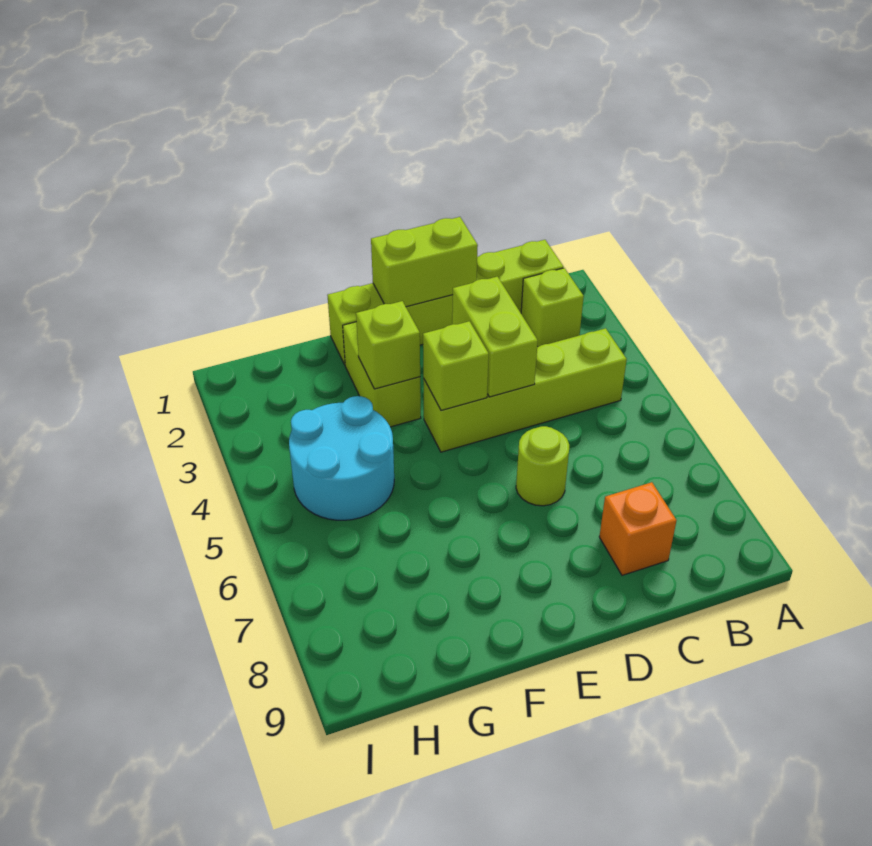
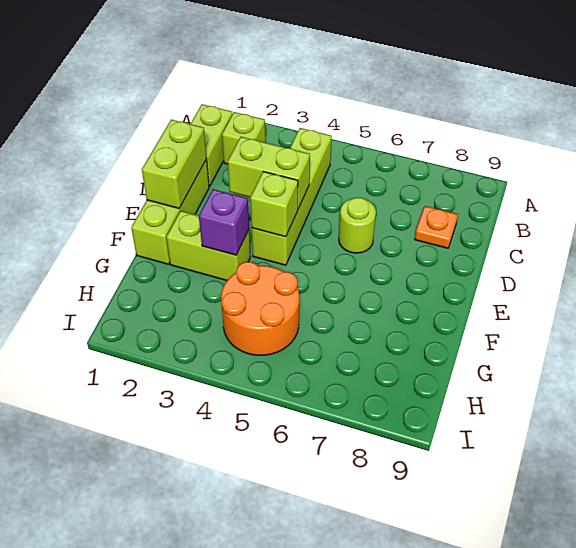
orange 1x1 brick [599,482,676,575] -> orange 1x1 plate [415,206,458,248]
lime 1x1 brick [356,301,420,389] -> purple 1x1 brick [199,189,249,255]
cyan 2x2 round brick [289,396,394,520] -> orange 2x2 round brick [221,262,299,355]

